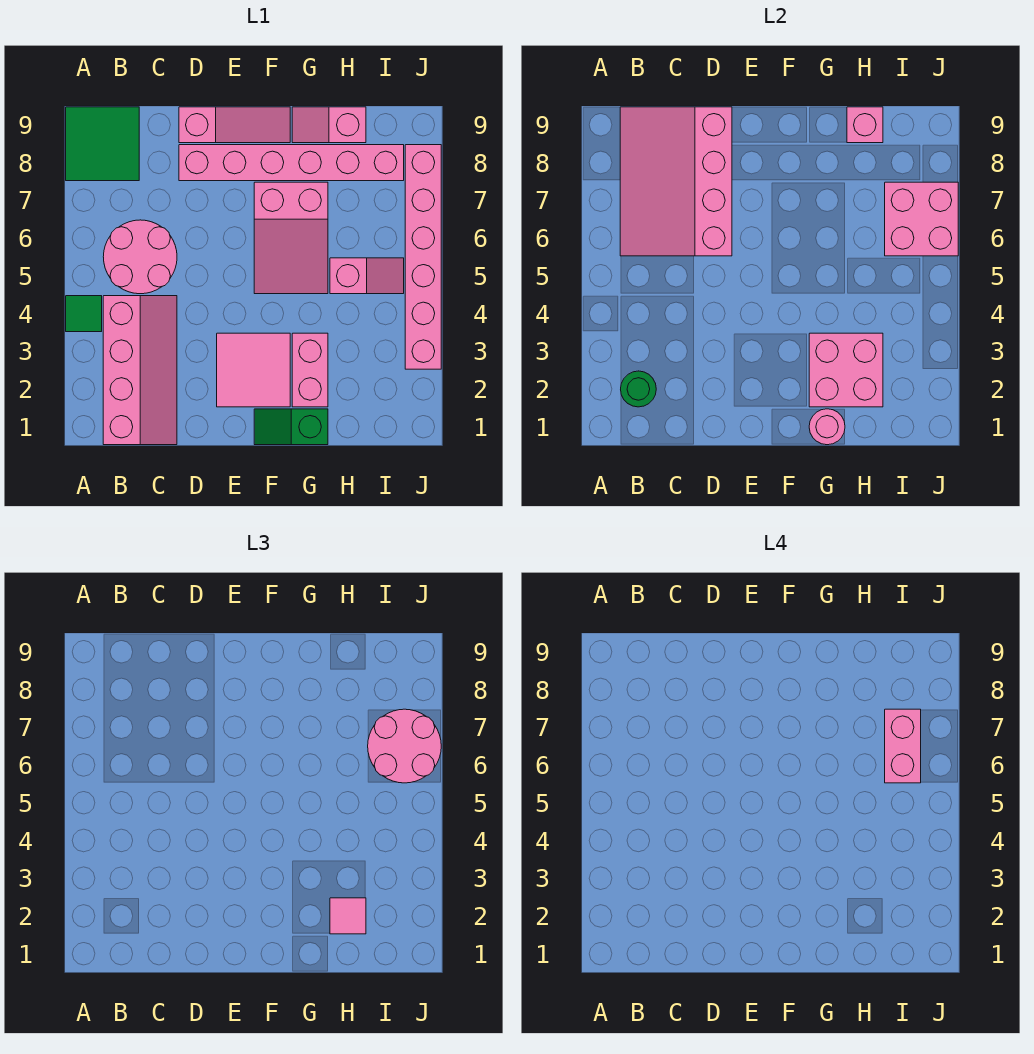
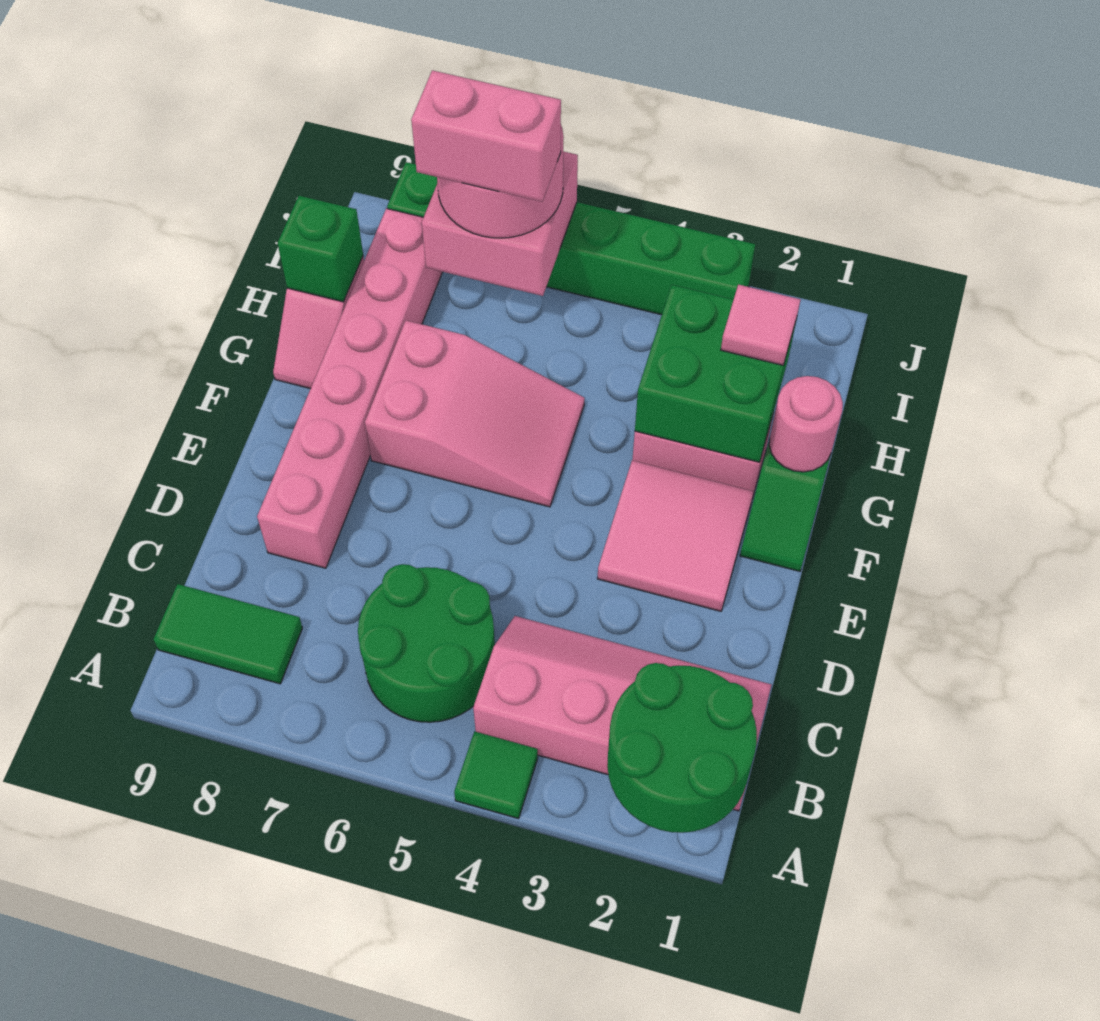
green 2x2 tile [66,107,139,181] -> green 1x2 tile [154,584,302,684]
green 1x1 round brick [621,371,656,407] -> green 2x2 round brick [607,663,757,833]
pink 2x2 round brick [103,220,177,294] -> green 2x2 round brick [358,564,495,722]
pink 3x4 slope [620,107,732,256] -> none
pink 1x3 slope [179,107,290,143] -> none
pink 2x2 brick [809,333,883,407] -> green 2x2 brick [635,285,796,462]
pink 1x2 slope [330,258,404,294] -> none
pink 1x1 brick [847,107,883,143] -> green 1x1 brick [277,196,363,302]
pink 1x6 brick [405,145,441,369] -> green 1x6 brick [387,162,755,315]

